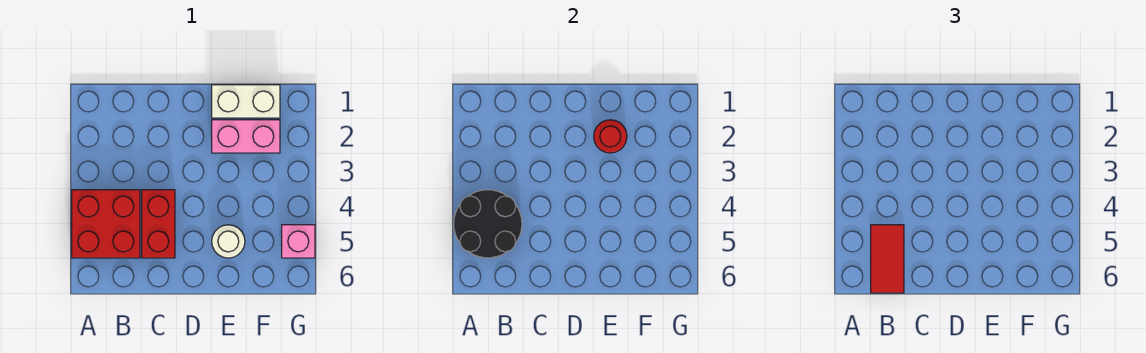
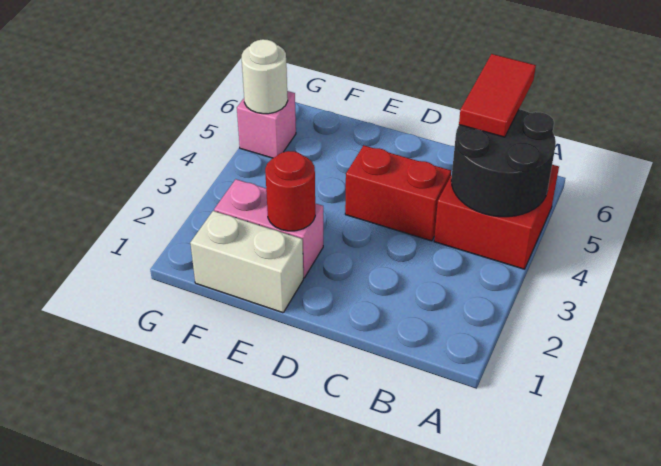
red 1x2 brick [142,190,175,258] -> red 1x2 brick turned to [345,146,451,241]
white 1x1 round brick [212,225,245,258] -> white 1x1 round brick moved to [242,39,288,114]

